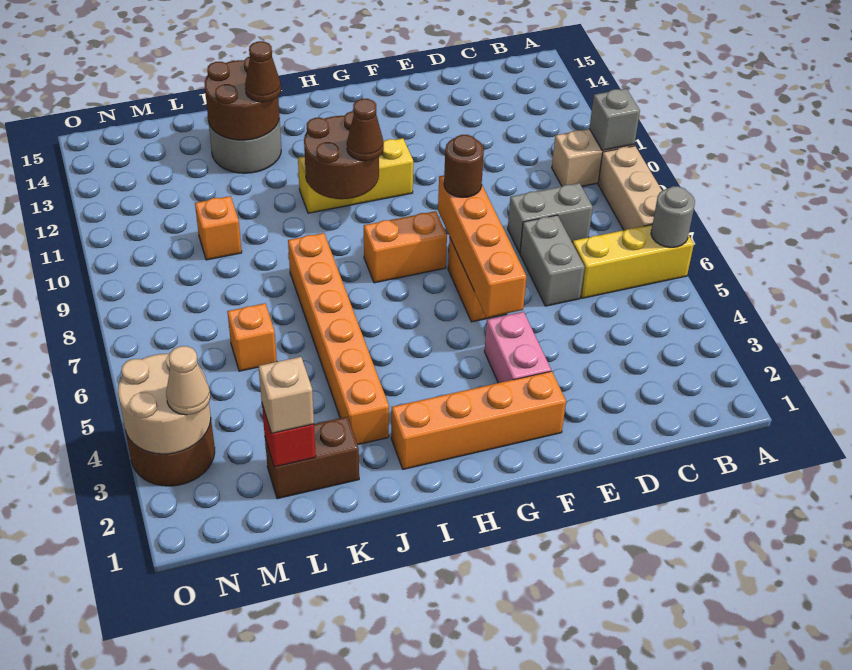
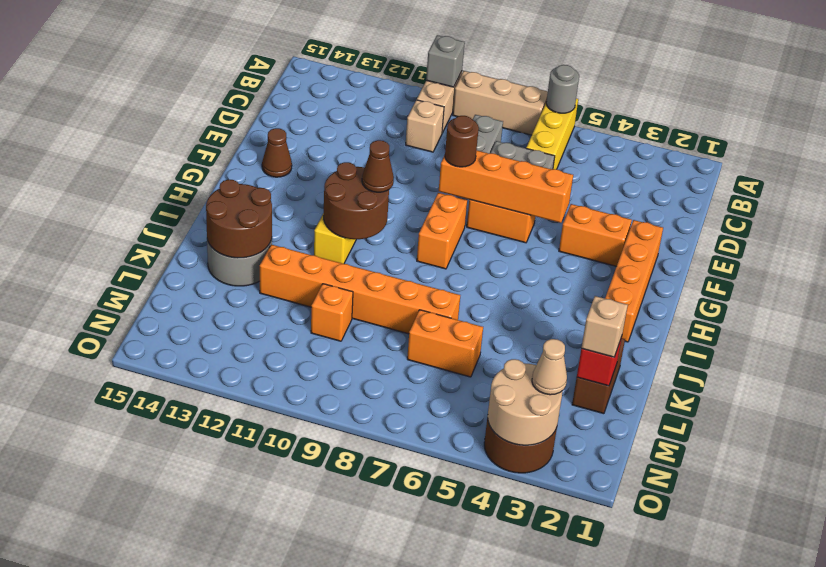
none -> tan 1x1 brick [406,100,444,152]
pink 1x2 brick [484,312,551,383] -> orange 1x2 brick [559,204,632,266]
orange 1x6 brick [288,233,389,445] -> orange 1x6 brick moved to [260,245,460,334]
brown 1x1 cone [245,41,281,102] -> brown 1x1 cone moved to [262,128,292,177]
orange 1x1 brick [227,303,277,371] -> orange 1x2 brick [407,310,483,377]

